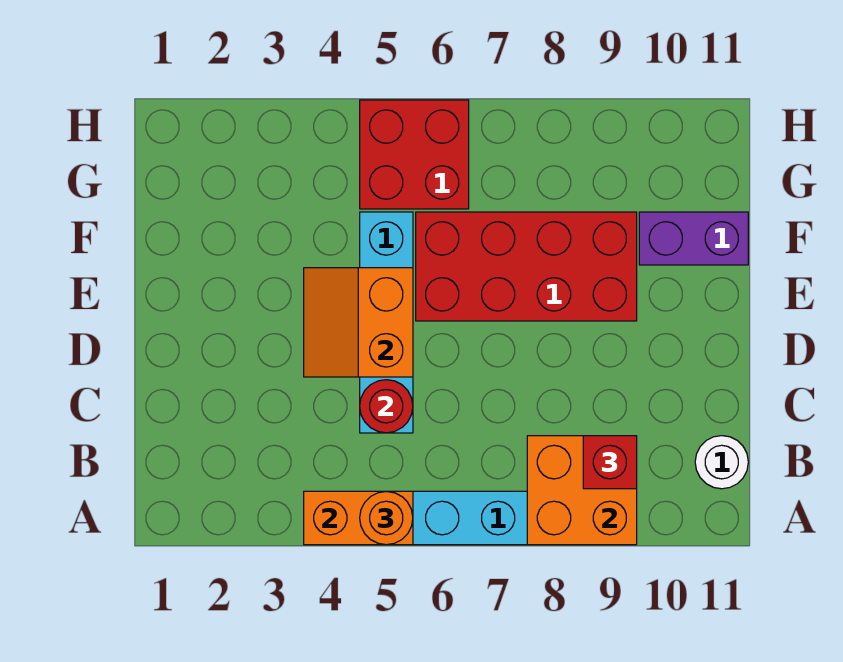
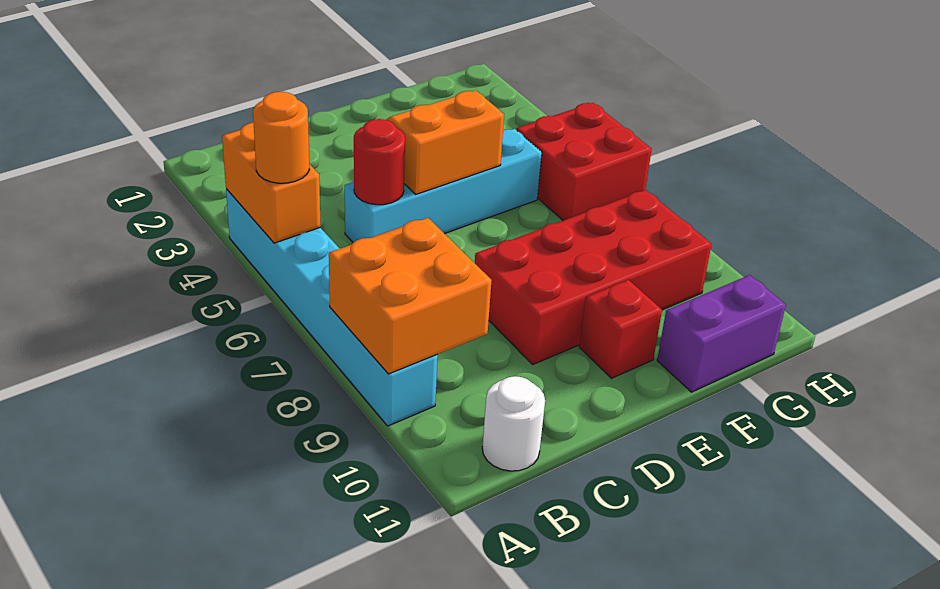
red 1x1 brick [583,436,637,489] -> red 1x1 brick moved to [579,280,662,378]
red 2x4 brick [416,212,637,321] -> red 2x4 brick turned to [475,190,712,364]
purple 1x2 brick [639,212,748,265] -> purple 1x2 brick turned to [657,275,786,392]

